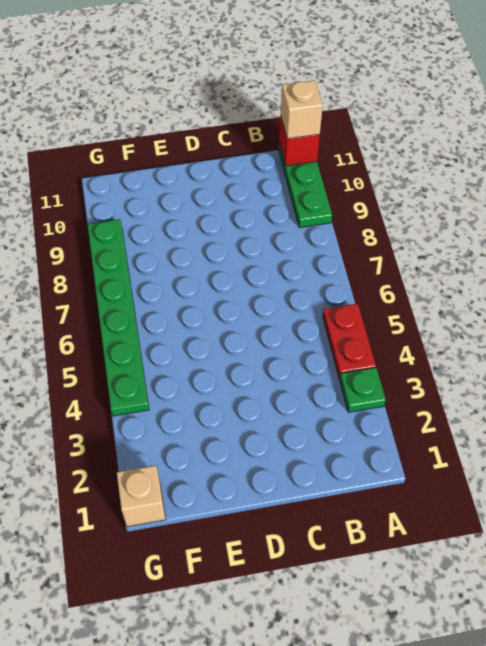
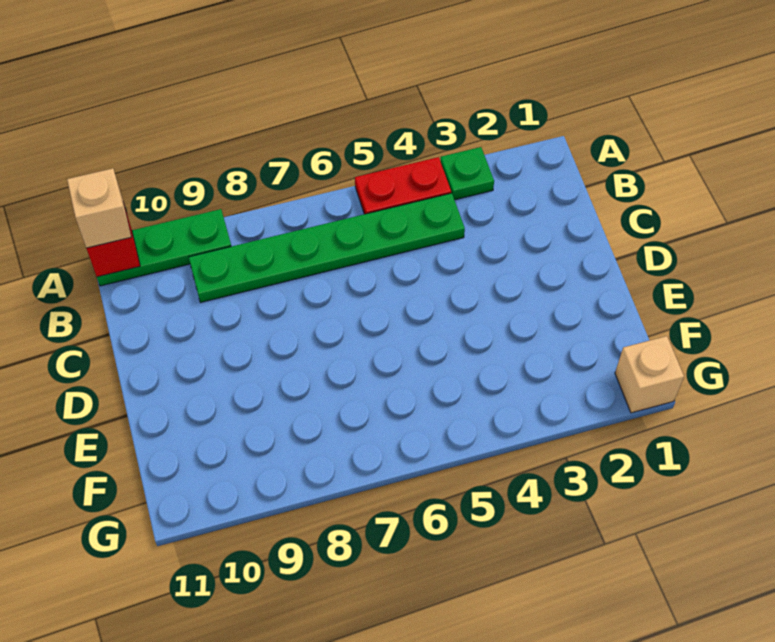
green 1x6 plate [87,219,149,416] -> green 1x6 plate moved to [189,193,465,303]

